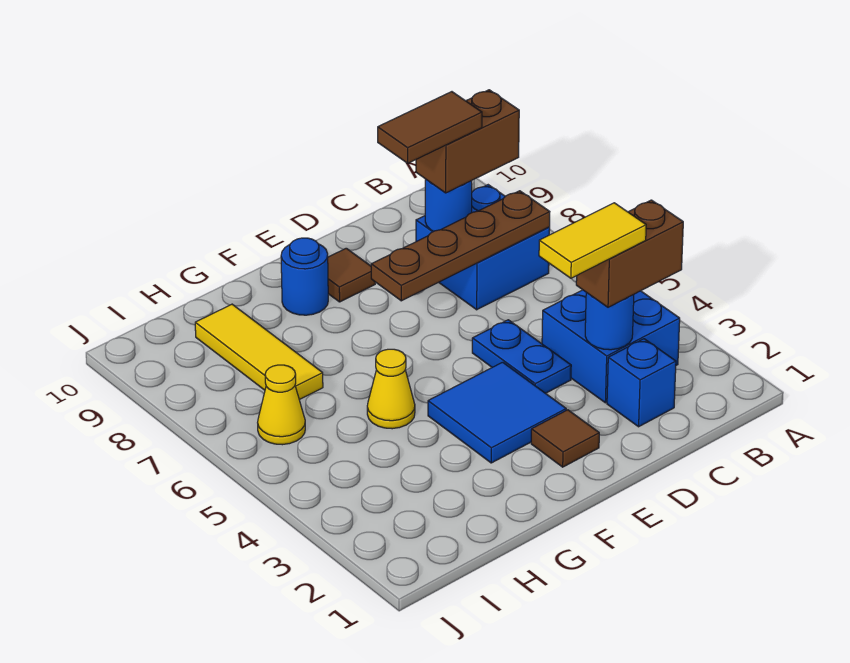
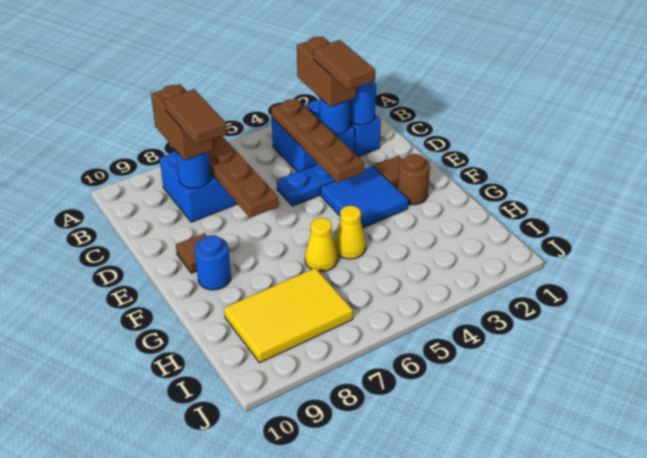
none -> brown 1x4 plate [271,98,364,183]
none -> blue 1x1 round brick [349,81,376,125]
yellow 1x2 tile [539,203,646,278] -> brown 1x2 tile [313,40,375,90]
none -> brown 1x1 round brick [398,154,430,205]
yellow 1x3 tile [195,304,323,400] -> yellow 2x3 tile [224,268,353,363]
yellow 1x1 cone [258,365,305,445] -> yellow 1x1 cone moved to [305,218,338,272]

